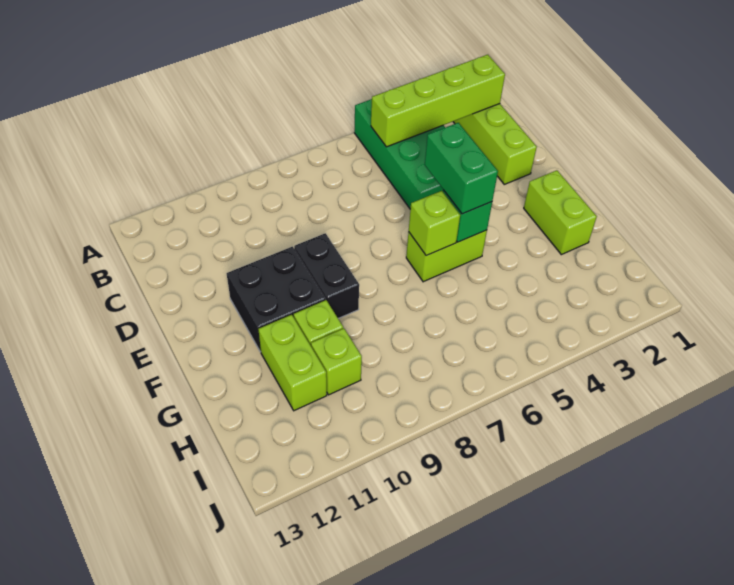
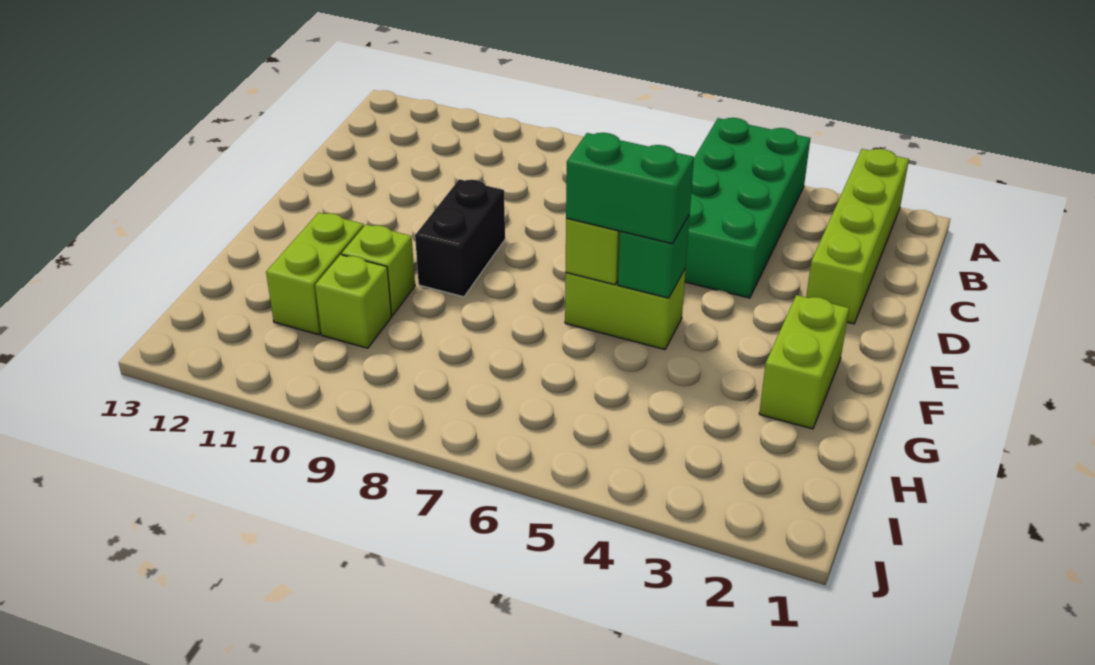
lime 1x4 brick [371,55,505,147] -> none
green 1x2 brick [425,123,498,214] -> green 1x2 brick turned to [566,133,694,244]
black 2x2 brick [227,246,326,352] -> none

